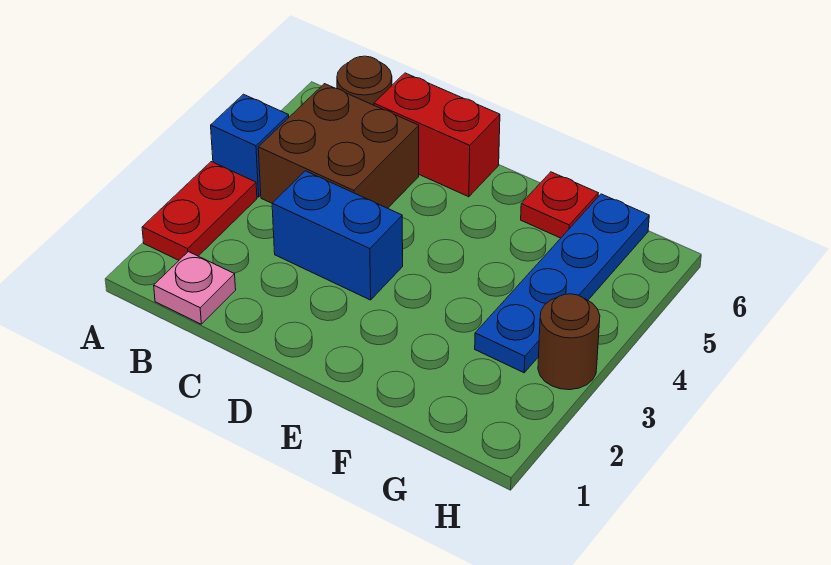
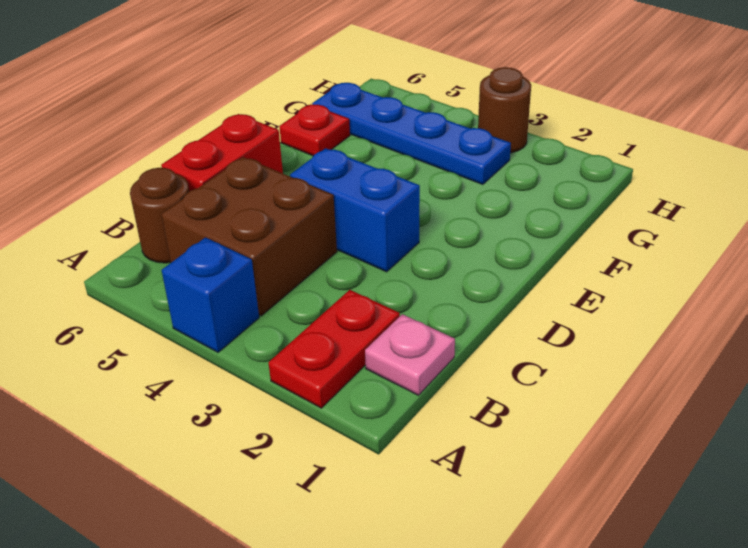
red 1x2 plate [142,162,257,260] -> red 1x2 plate turned to [269,290,400,408]
blue 1x2 brick [272,171,403,300] -> blue 1x2 brick turned to [290,148,420,272]

